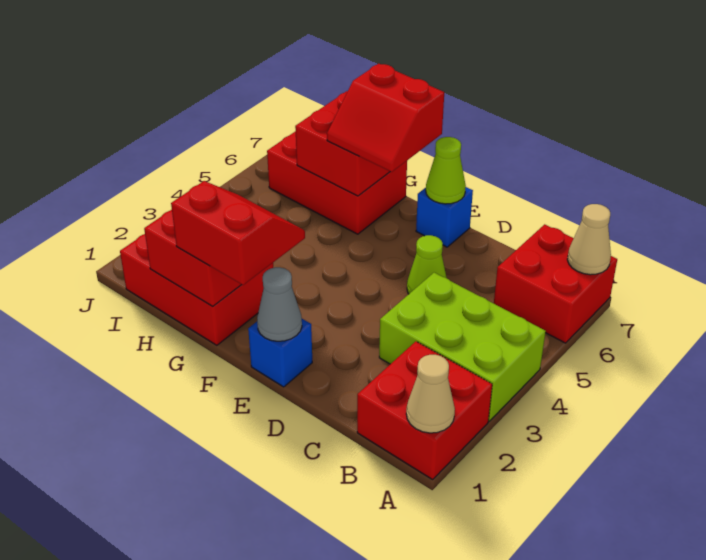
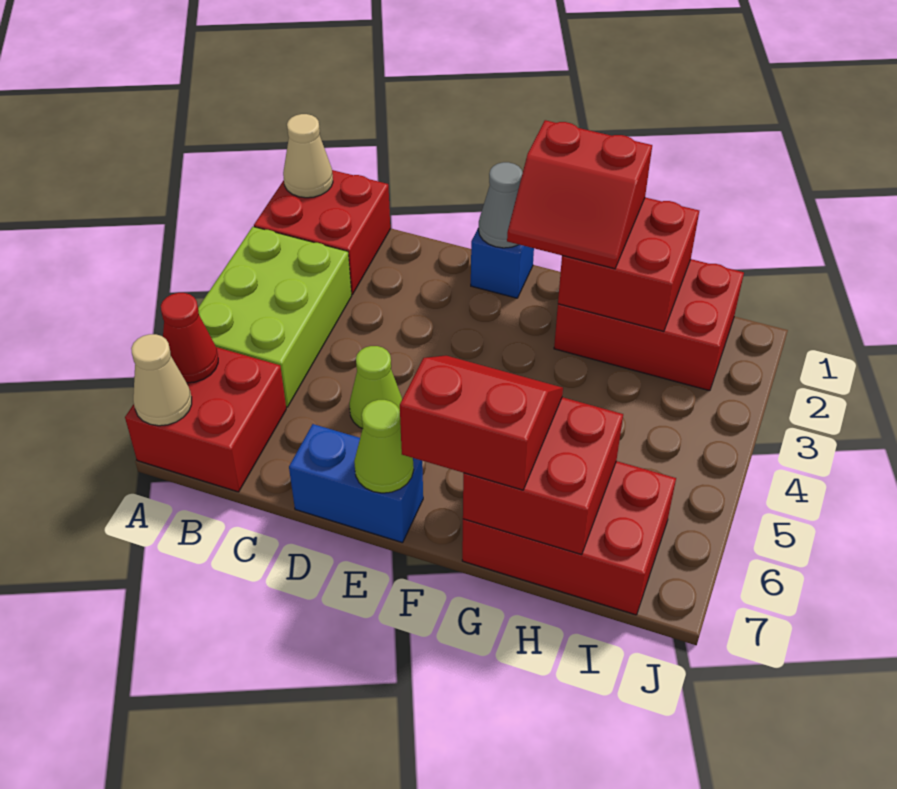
lime 2x3 brick [379,273,546,421] -> lime 2x3 brick turned to [198,227,352,407]
none -> red 1x1 cone [161,293,218,383]
blue 1x1 brick [416,187,473,247] -> blue 1x2 brick [289,424,423,543]

